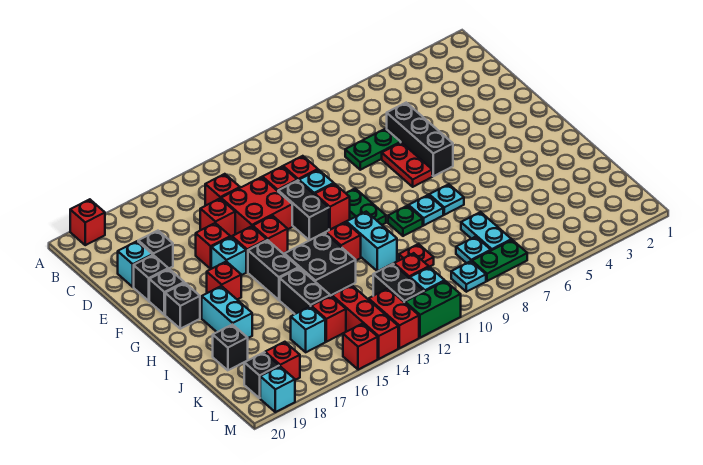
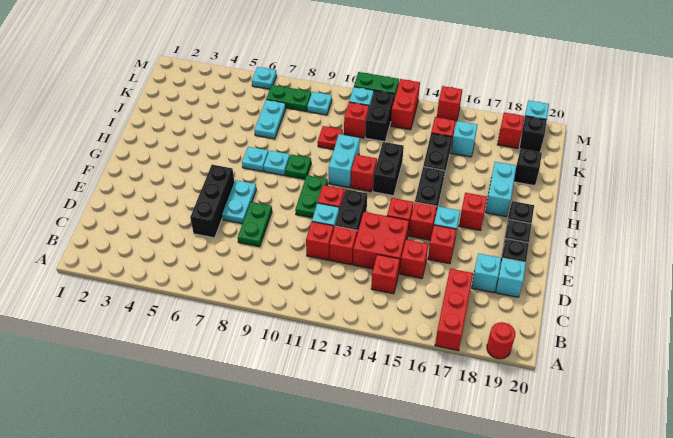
red 1x1 brick [70,199,105,245] -> red 1x1 round brick [487,322,515,359]
green 1x2 plate [345,129,401,170] -> green 1x2 plate turned to [238,202,272,247]
black 1x1 brick [138,231,173,269] -> cyan 1x1 brick [472,253,501,293]
red 1x2 plate [382,143,432,187] -> cyan 1x2 plate [222,180,256,224]
black 2x2 brick [284,233,356,296] -> black 1x2 brick [373,142,404,196]
cyan 1x1 plate [456,237,491,263] -> cyan 1x1 plate moved to [252,67,277,89]
red 1x3 brick [332,285,398,359] -> red 1x3 brick moved to [435,269,473,351]

